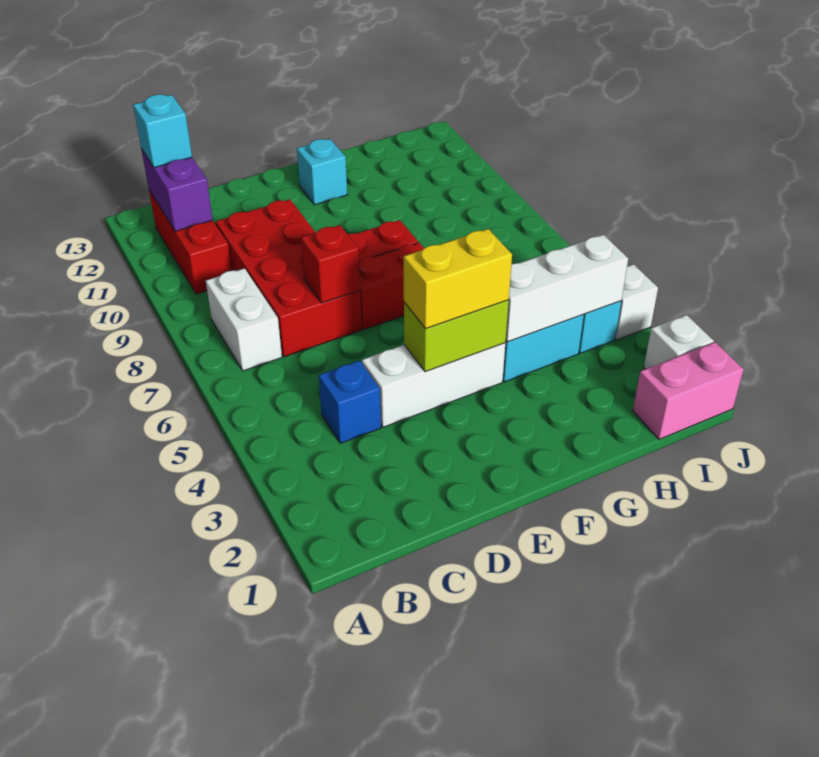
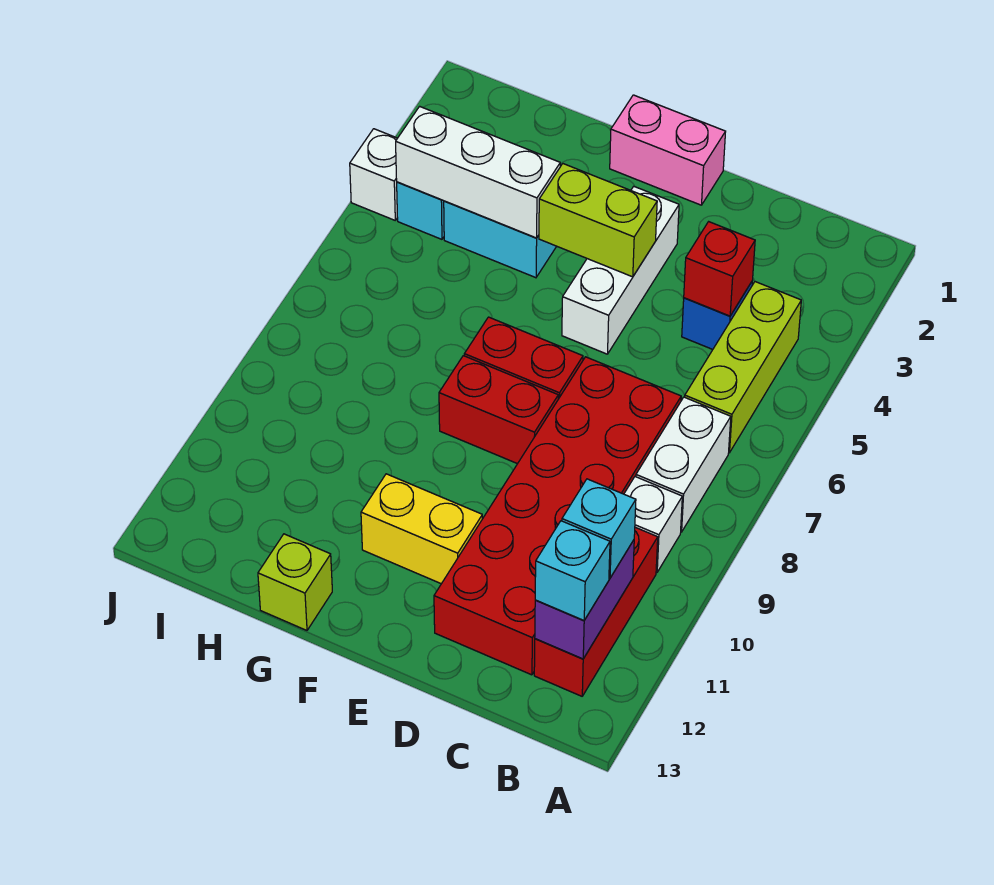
none -> lime 1x3 brick [685,282,801,453]
red 2x4 brick [216,199,362,357] -> red 2x6 brick [434,357,681,675]
white 1x3 brick [362,343,505,427] -> white 1x3 brick turned to [562,186,679,354]
red 1x1 brick [301,225,360,303] -> red 1x1 brick moved to [684,222,755,316]
yellow 1x2 brick [404,229,512,329] -> yellow 1x2 brick moved to [361,474,482,584]
cyan 1x1 brick [297,139,347,205] -> cyan 1x1 brick moved to [562,479,636,578]
none -> lime 1x1 brick [258,534,332,630]
pink 1x2 brick [633,342,744,439] -> pink 1x2 brick moved to [610,95,726,205]
white 1x1 brick [644,315,714,369] -> white 1x1 brick moved to [624,477,682,572]

